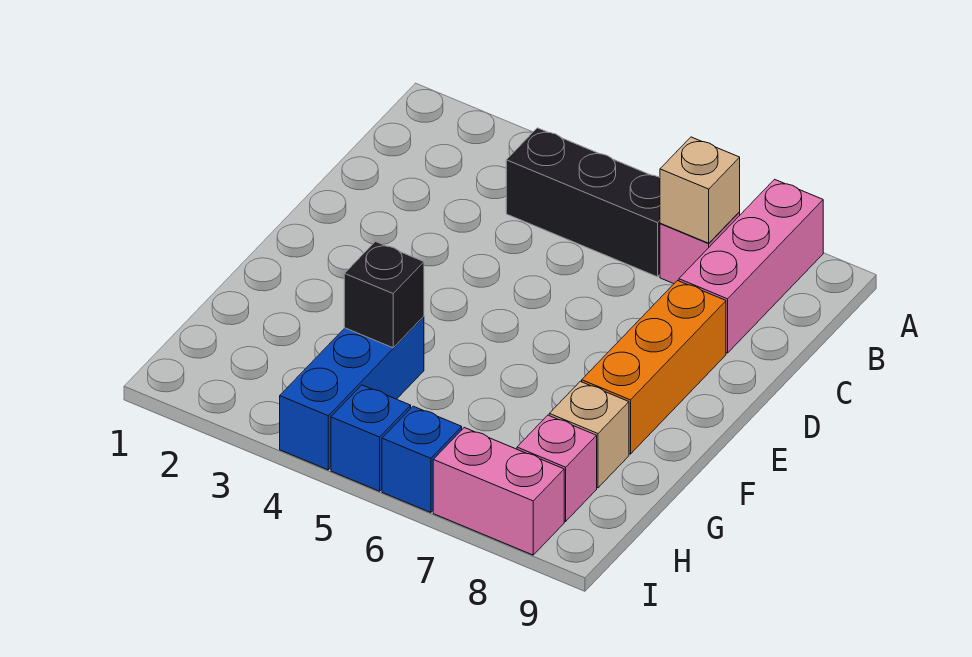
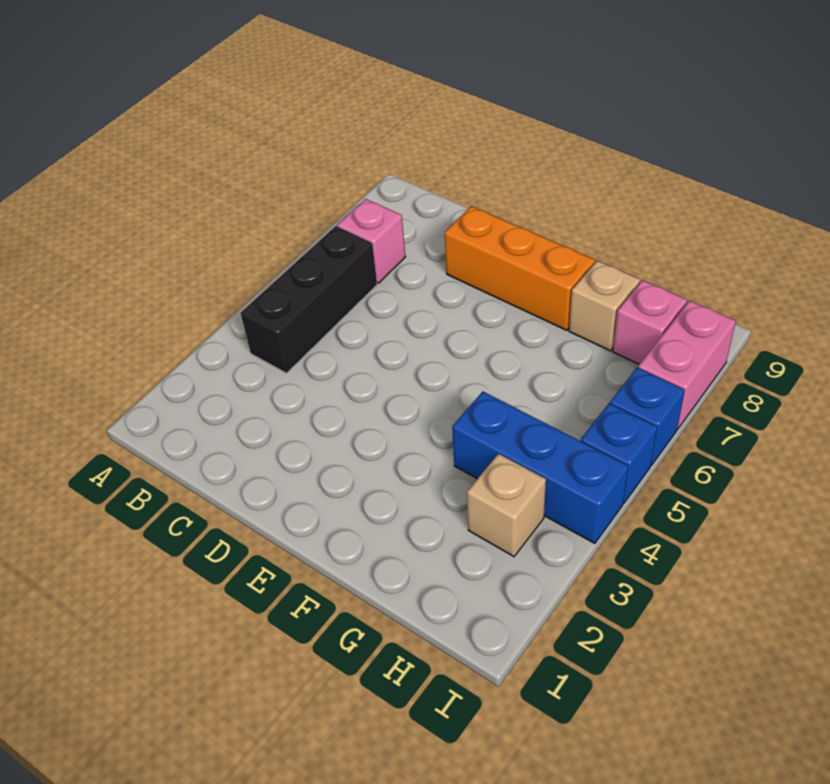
pink 1x3 brick [679,179,823,353] -> none
tan 1x1 brick [660,137,740,243] -> tan 1x1 brick moved to [467,454,546,557]
black 1x1 brick [344,242,424,348] -> none

